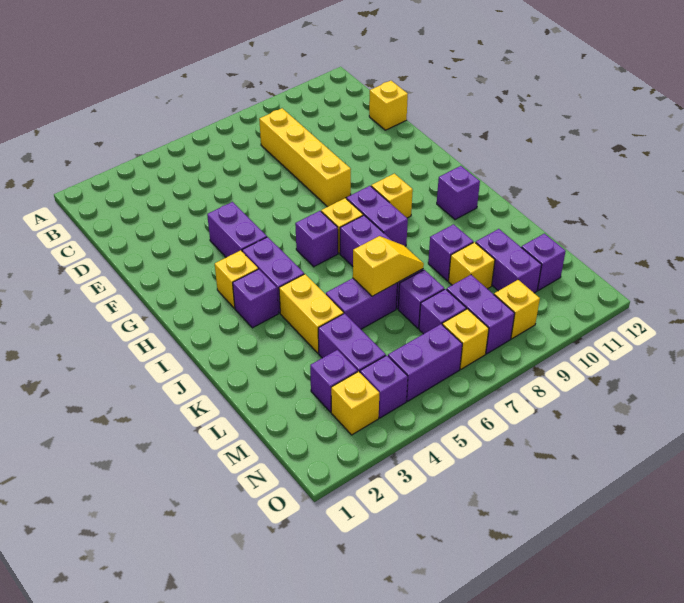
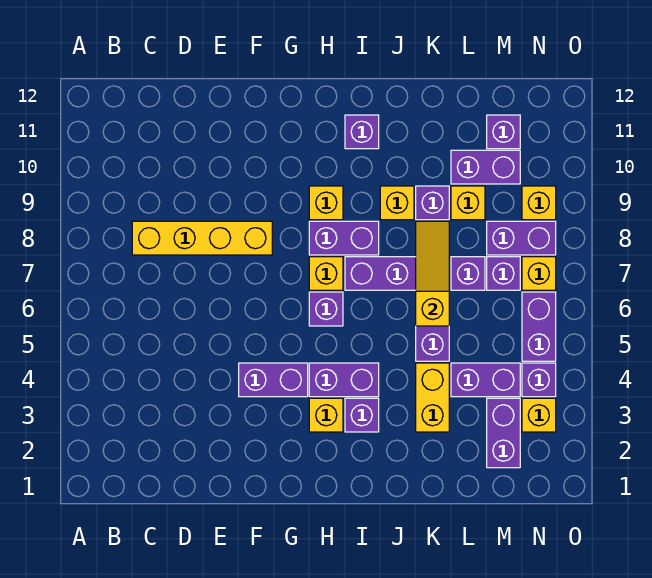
yellow 1x1 brick [369,81,408,130] -> yellow 1x1 brick moved to [380,186,414,220]
yellow 1x2 brick [279,274,344,353] -> yellow 1x2 brick turned to [416,363,449,432]
yellow 1x2 slope [353,236,424,296] -> yellow 1x3 slope [416,221,449,326]
purple 1x1 brick [310,350,358,412] -> purple 1x2 brick [487,398,520,468]

